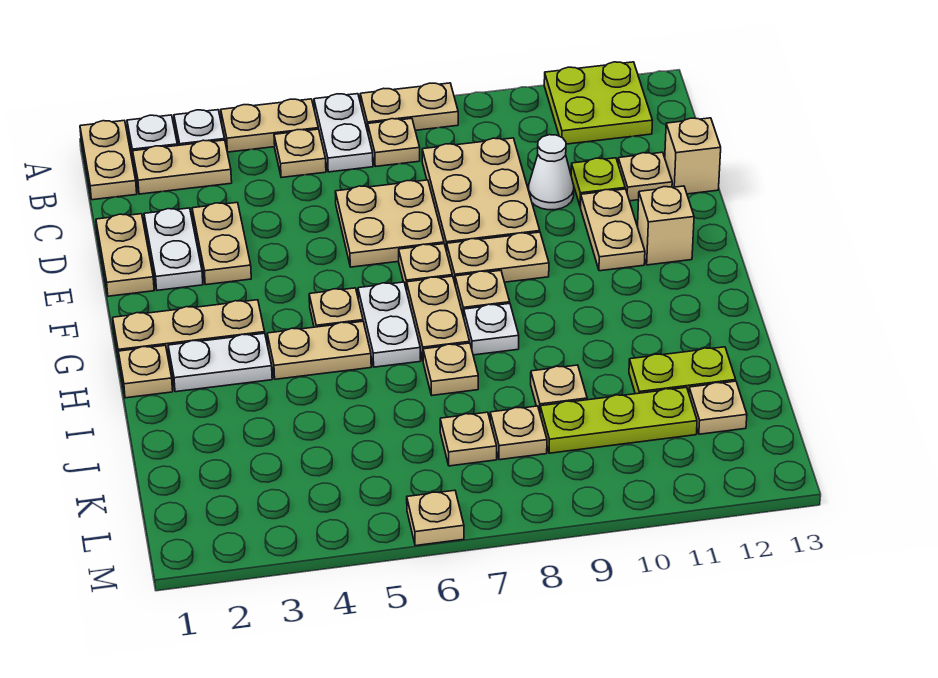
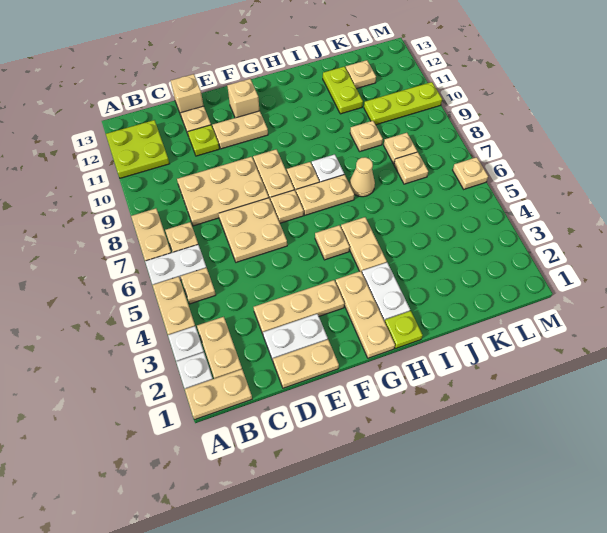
tan 1x2 plate [192,203,251,285] -> tan 1x3 plate [254,280,344,334]
white 1x1 cone [528,135,574,210] -> none
white 1x2 plate [358,282,421,367] -> none
tan 1x1 plate [118,345,173,398] -> lime 1x1 plate [385,311,423,349]
tan 1x1 plate [423,343,478,395] -> tan 1x1 cone [350,157,375,197]
lime 1x3 plate [540,387,697,453] -> lime 1x3 plate turned to [364,82,442,125]

